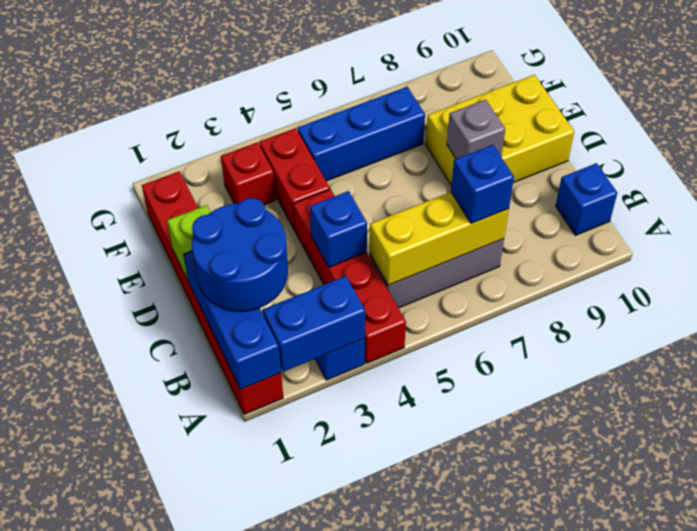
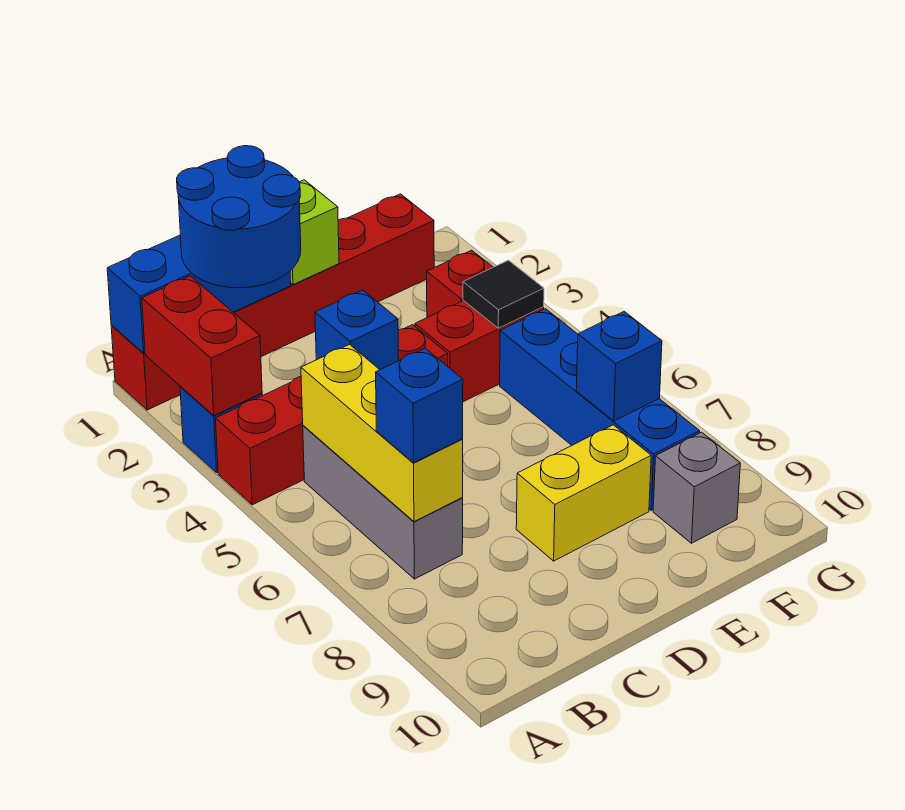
blue 1x2 brick [263,276,365,372] -> red 1x2 brick [142,276,262,416]
blue 1x1 brick [556,163,617,235] -> blue 1x1 brick moved to [576,312,662,421]
yellow 2x3 brick [426,75,574,186] -> yellow 1x2 brick [516,425,651,561]
grey 1x1 brick [447,100,505,159] -> grey 1x1 brick moved to [653,432,740,543]
none -> black 1x1 tile [463,260,544,328]
blue 1x3 brick [298,87,425,181] -> blue 1x4 brick [500,309,700,510]

